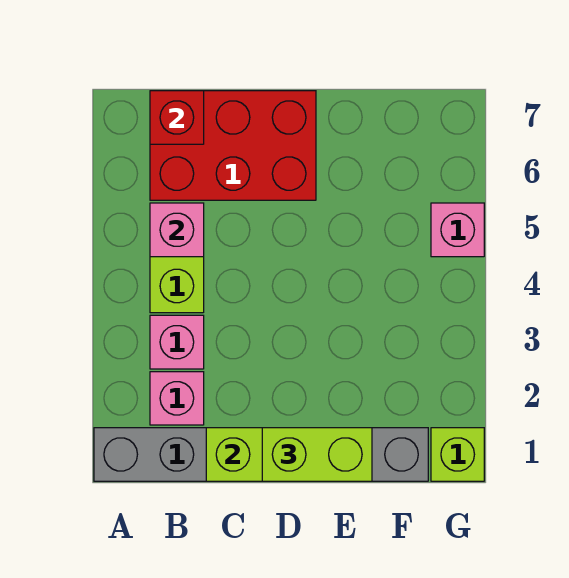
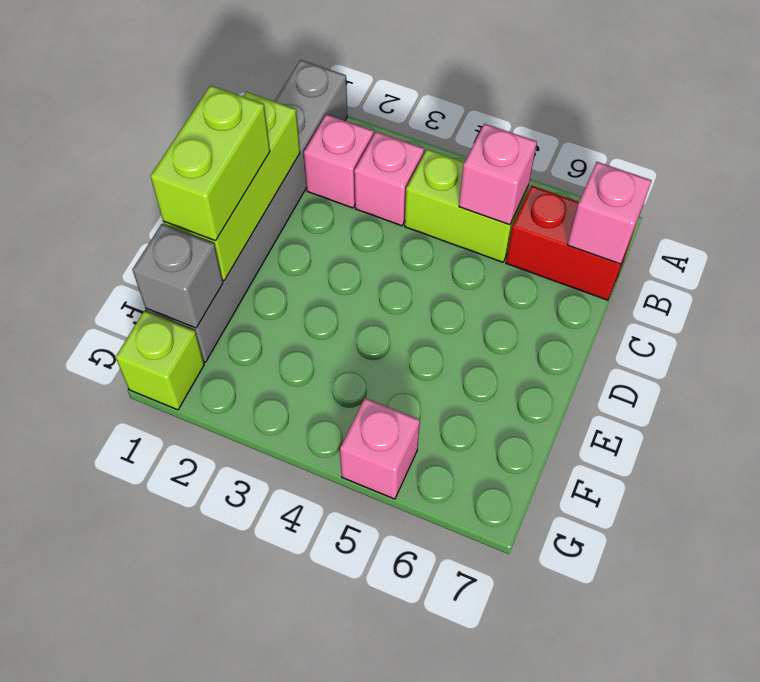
red 2x3 brick [150,91,316,200] -> red 1x2 brick [506,186,635,300]
red 1x1 brick [150,91,204,144] -> pink 1x1 brick [568,162,652,264]
none -> grey 1x1 brick [132,224,223,328]

